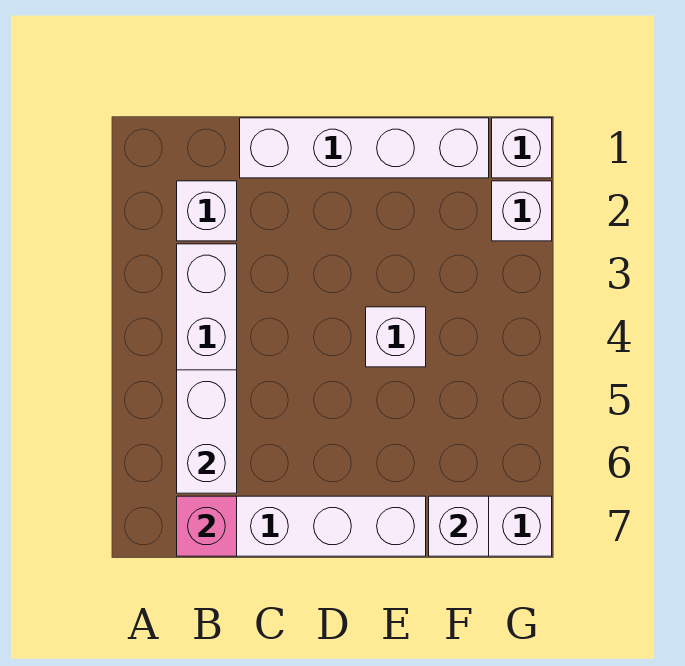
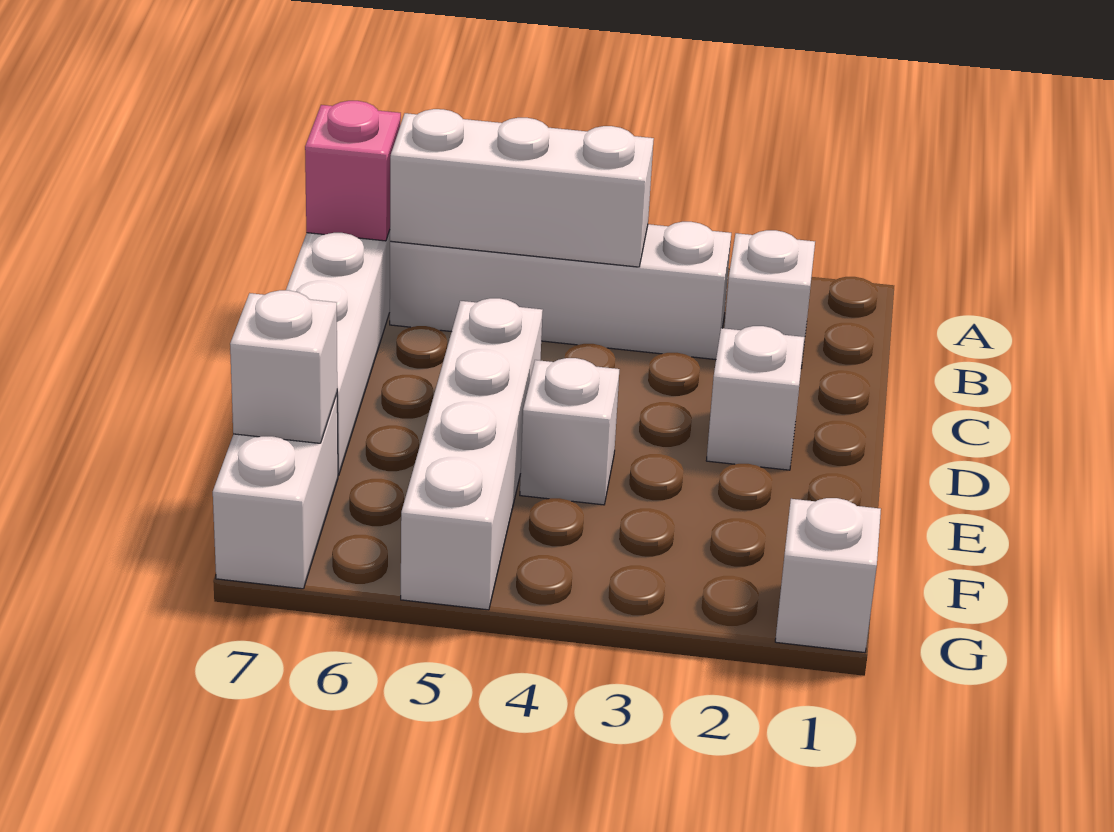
white 1x2 brick [177,370,237,493] -> white 1x3 brick [390,109,654,267]
white 1x4 brick [240,118,489,178] -> white 1x4 brick moved to [401,298,543,610]
white 1x1 brick [492,181,552,241] -> white 1x1 brick moved to [706,326,804,470]

